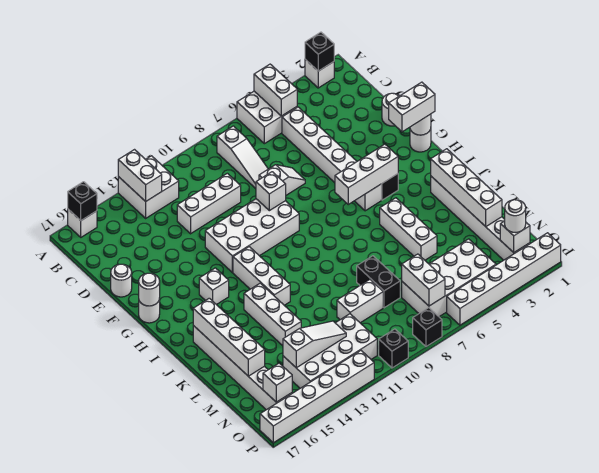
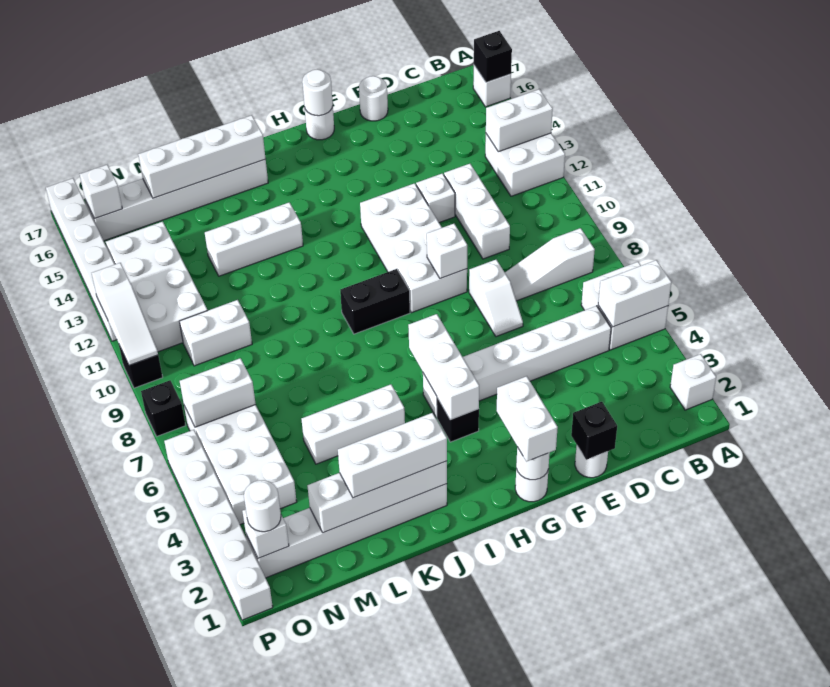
black 1x1 brick [305,32,334,71] -> black 1x1 brick moved to [571,402,617,460]
white 1x3 brick [233,247,290,305] -> white 1x3 brick moved to [338,413,447,498]
white 1x1 brick [199,268,229,305] -> white 1x1 brick moved to [416,173,455,223]
black 1x2 brick [357,256,400,308] -> black 1x2 brick moved to [340,269,410,334]
white 1x2 brick [337,280,383,323] -> white 1x2 brick turned to [179,300,252,366]
white 1x3 slope [283,321,346,368] -> white 1x3 slope moved to [92,263,158,365]

